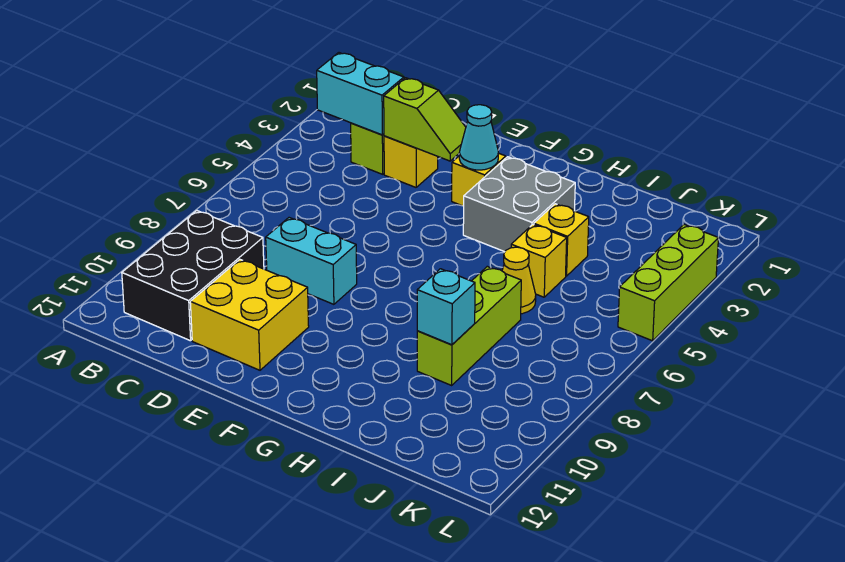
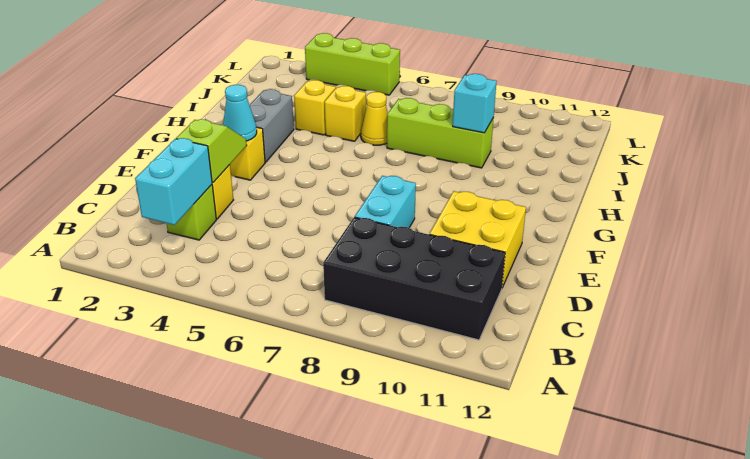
black 2x3 brick [122,211,264,341] -> black 2x4 brick [323,217,505,340]
grey 2x2 brick [463,157,575,252] -> grey 1x2 brick [250,89,294,162]

